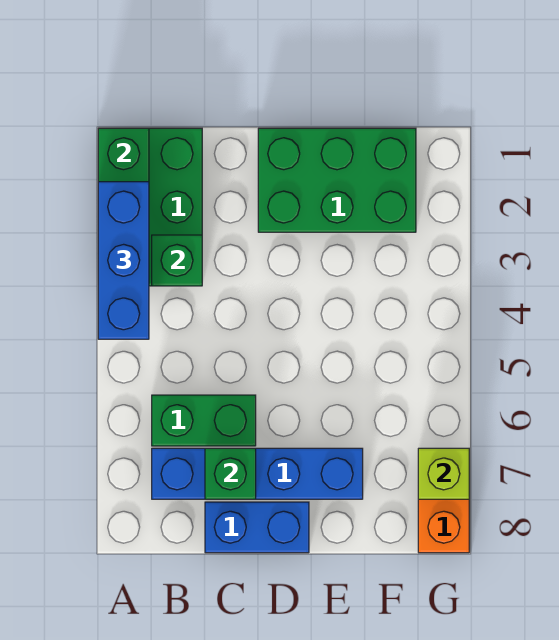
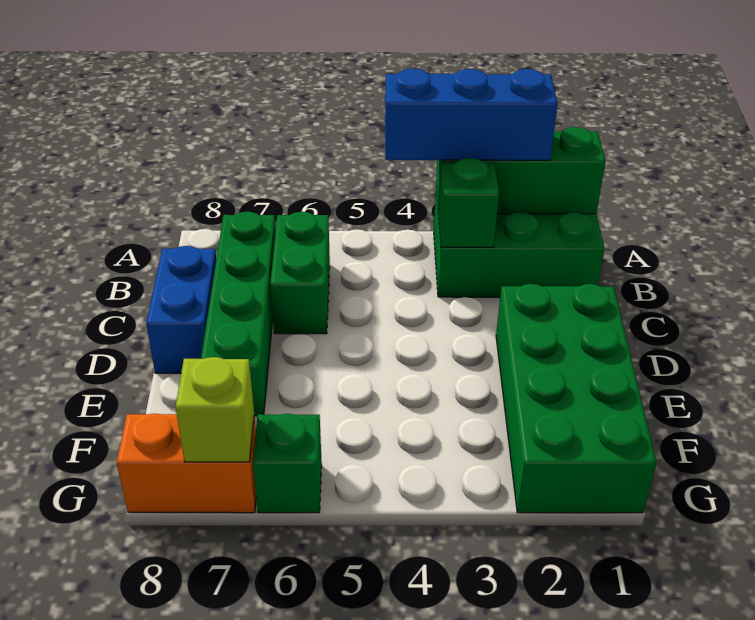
blue 1x4 brick [152,448,363,499] -> green 1x4 brick [201,212,276,416]
green 1x1 brick [205,448,256,499] -> green 1x1 brick moved to [253,414,322,513]
green 2x3 brick [258,128,416,232] -> green 2x4 brick [496,284,657,513]

